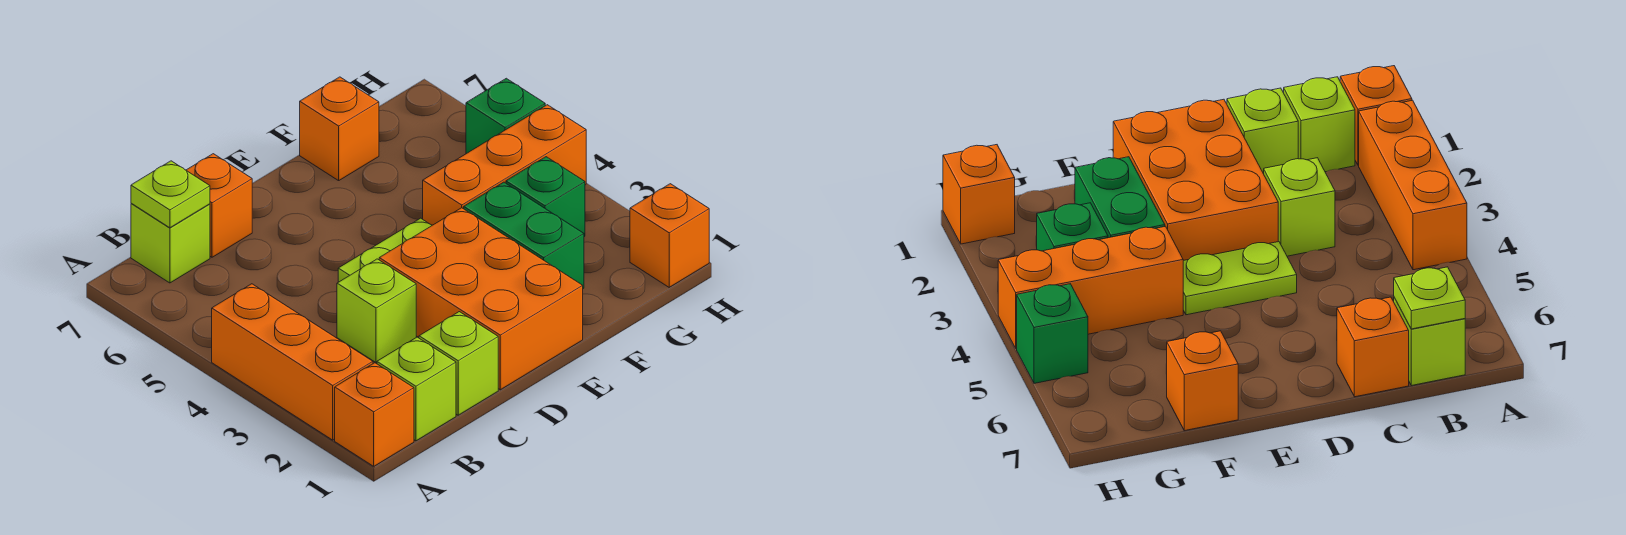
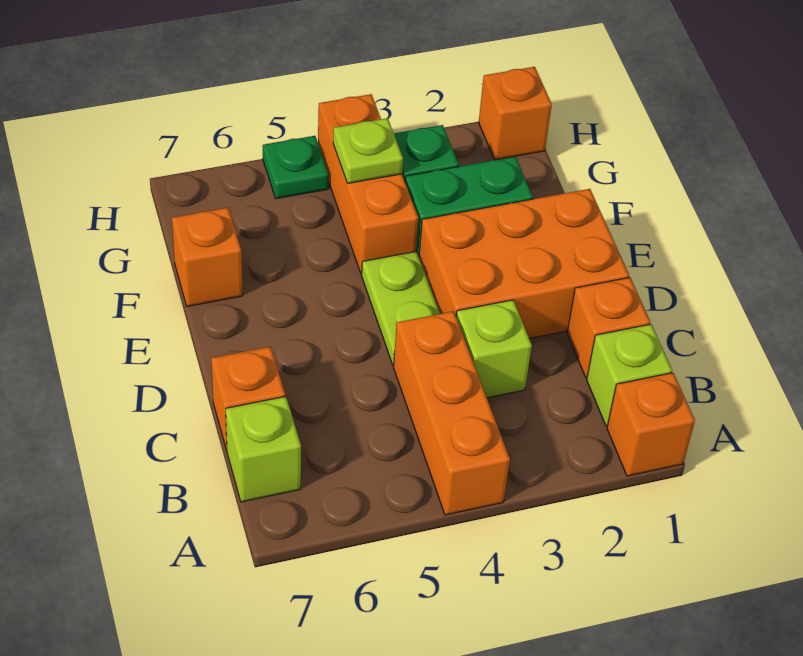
orange 1x3 brick [212,284,373,440] -> orange 1x3 brick turned to [394,311,510,515]
lime 1x1 plate [131,161,210,228] -> lime 1x1 plate moved to [333,118,403,183]
lime 1x1 brick [419,312,498,415] -> orange 1x1 brick [567,277,650,378]
green 1x1 brick [466,78,545,154] -> green 1x1 plate [263,136,329,199]

